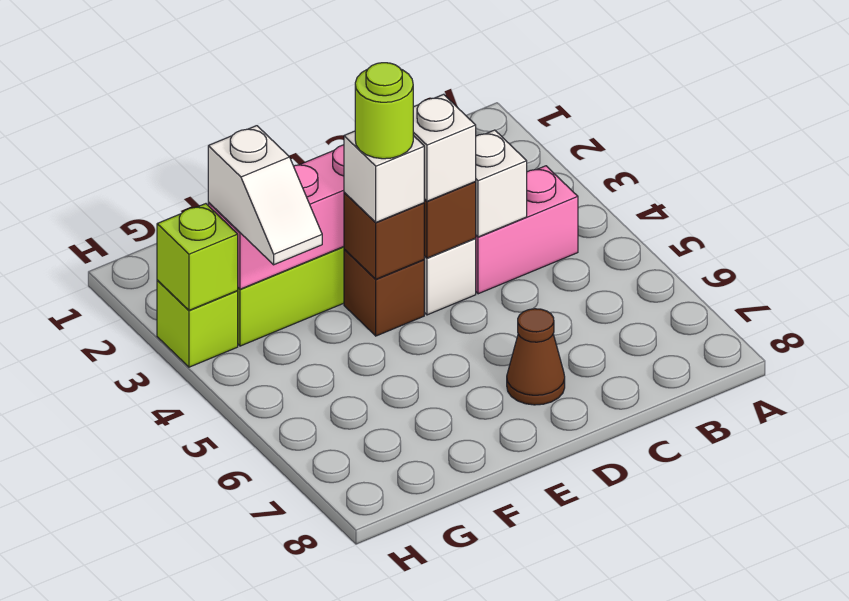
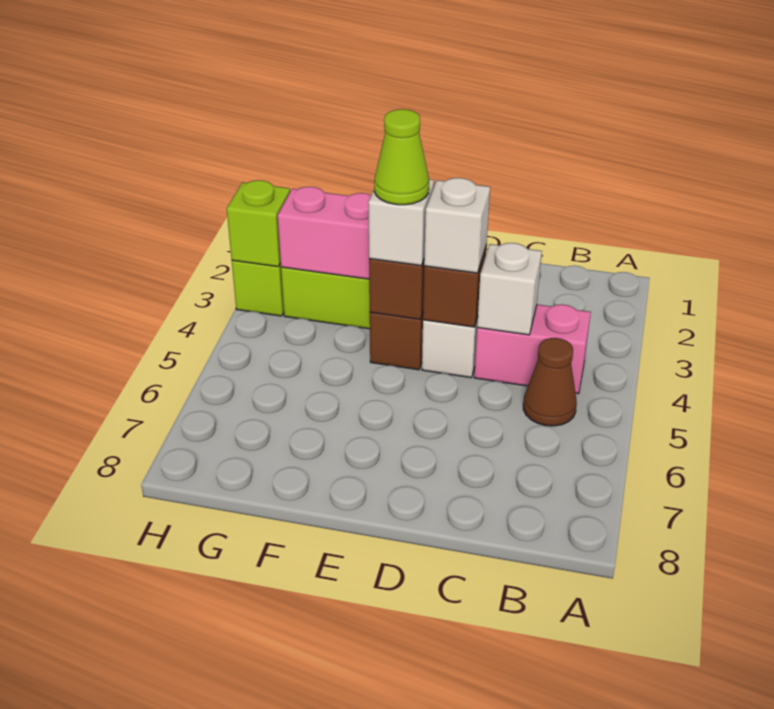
brown 1x1 cone [507,309,565,405] -> brown 1x1 cone moved to [523,338,577,426]
lime 1x1 round brick [355,63,413,159] -> lime 1x1 cone [374,109,429,205]
white 1x2 slope [208,126,322,265] -> none

